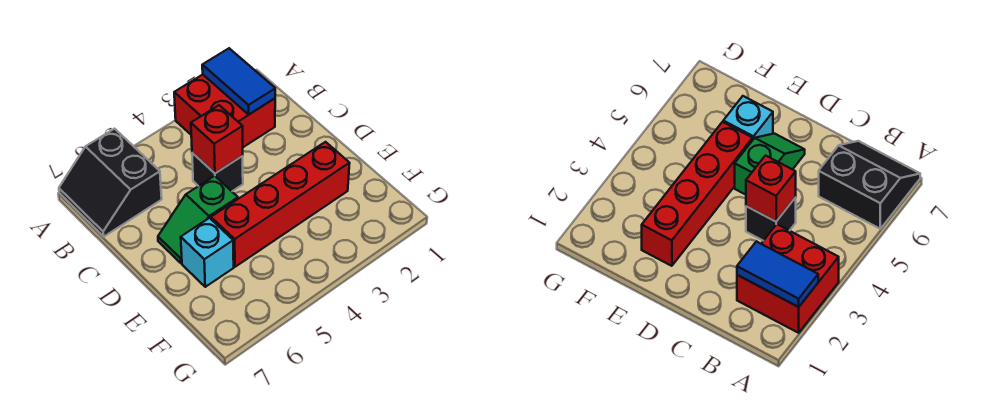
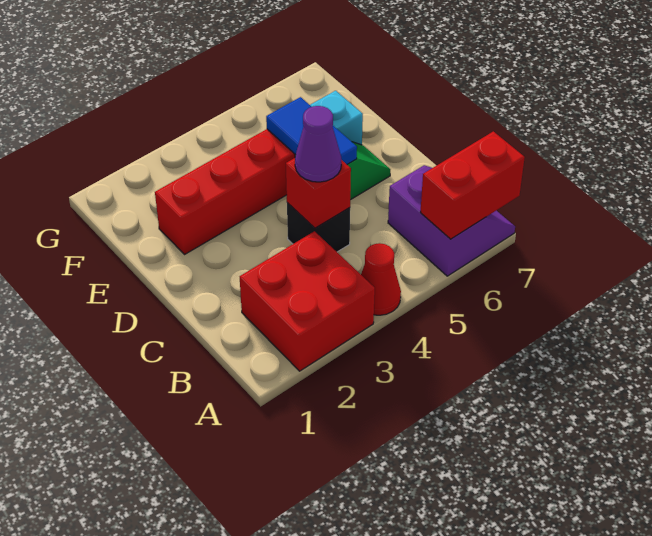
blue 1x2 tile [202,48,275,114] -> blue 1x2 tile moved to [266,97,357,164]
none -> red 1x1 cone [361,243,401,315]
black 2x2 slope [59,129,162,236] -> purple 2x2 slope [388,165,515,276]
none -> red 1x2 brick [420,131,525,239]
none -> purple 1x1 cone [295,106,341,182]

